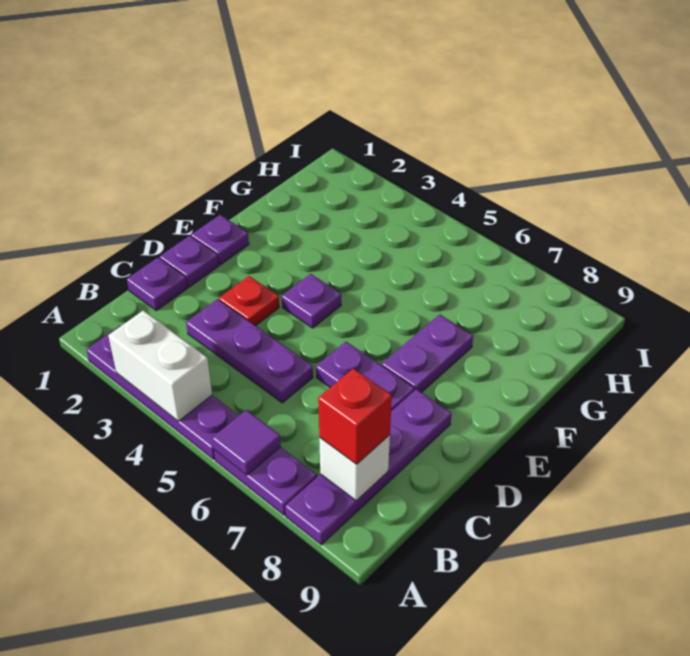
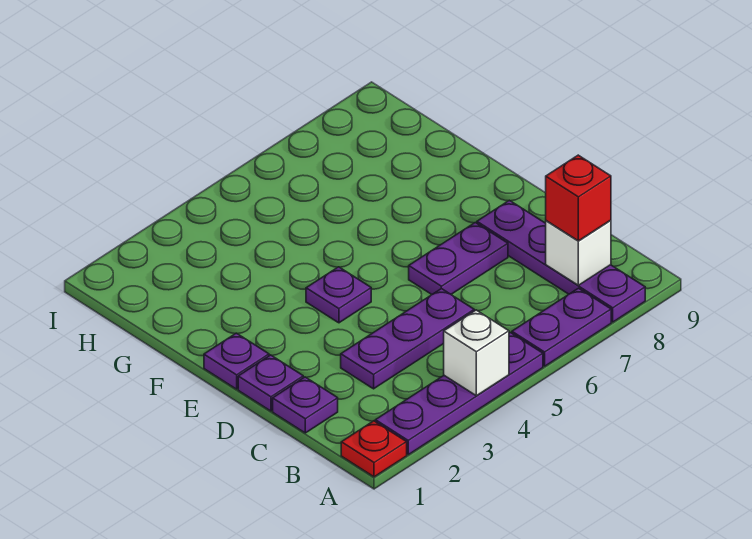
white 1x2 brick [108,310,212,421] -> white 1x1 brick [444,310,509,396]
purple 1x1 tile [212,410,281,475] -> none
red 1x1 plate [219,276,279,326] -> red 1x1 plate moved to [341,421,407,477]
purple 1x2 plate [382,314,473,393] -> none

